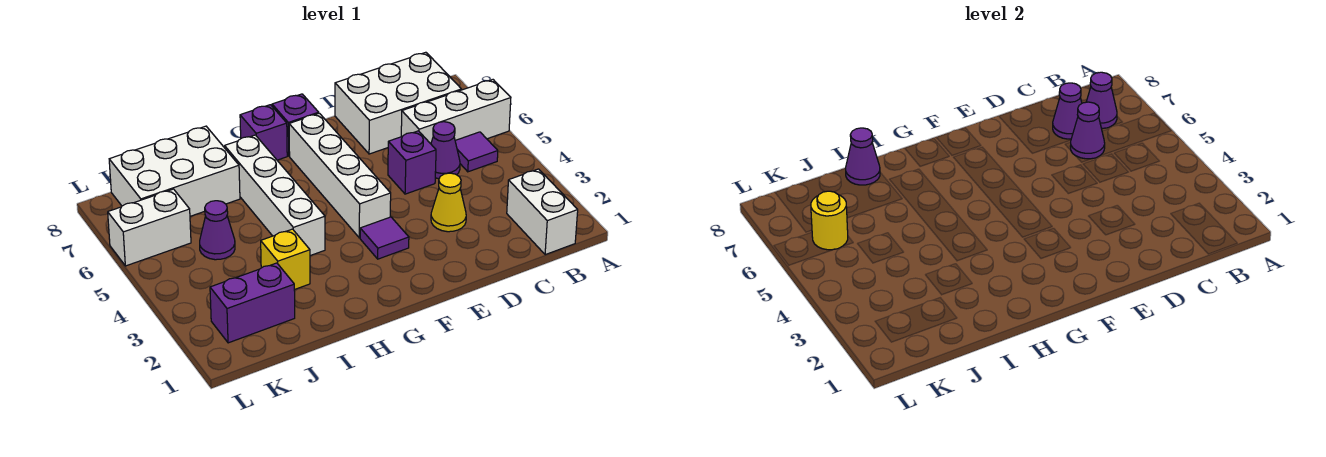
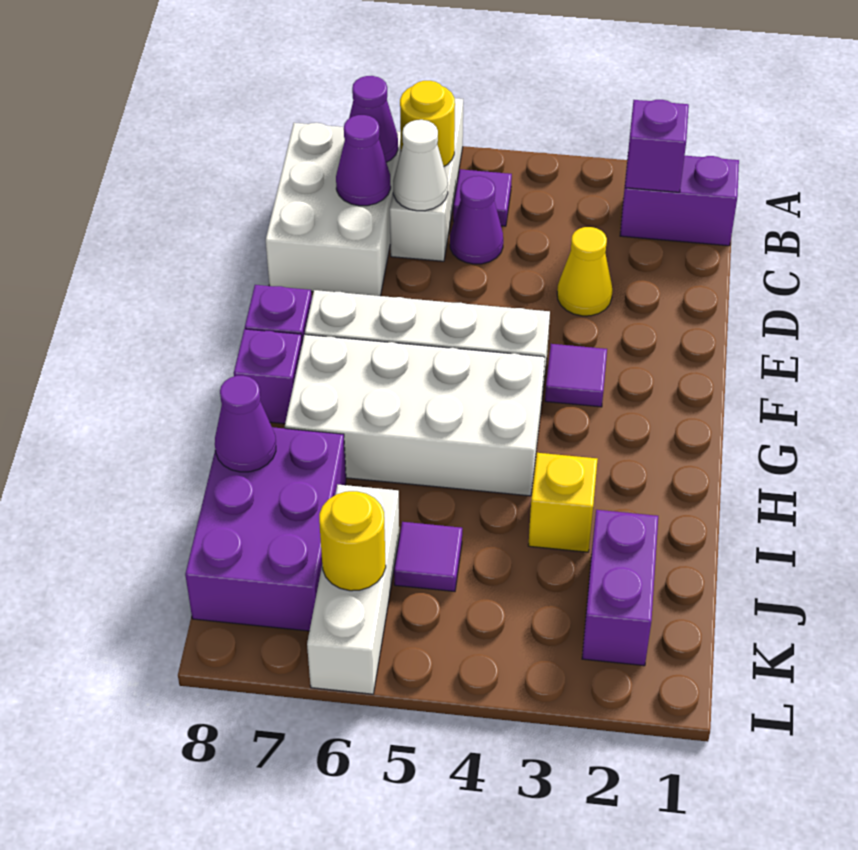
white 1x2 brick [507,169,578,255] -> purple 1x2 brick [620,156,739,246]
none -> yellow 1x1 round brick [400,81,455,166]
purple 1x1 cone [1070,102,1105,159] -> white 1x1 cone [393,120,448,211]
purple 1x1 brick [388,131,436,194] -> purple 1x1 brick moved to [625,100,689,192]
white 1x4 brick [225,135,325,256] -> white 2x4 brick [285,335,545,496]
white 2x3 brick [109,126,240,216] -> purple 2x3 brick [185,427,346,631]
purple 1x1 cone [200,201,235,260] -> purple 1x1 tile [394,522,462,591]
white 1x2 brick [108,189,191,266] -> white 1x3 brick [307,485,399,694]

